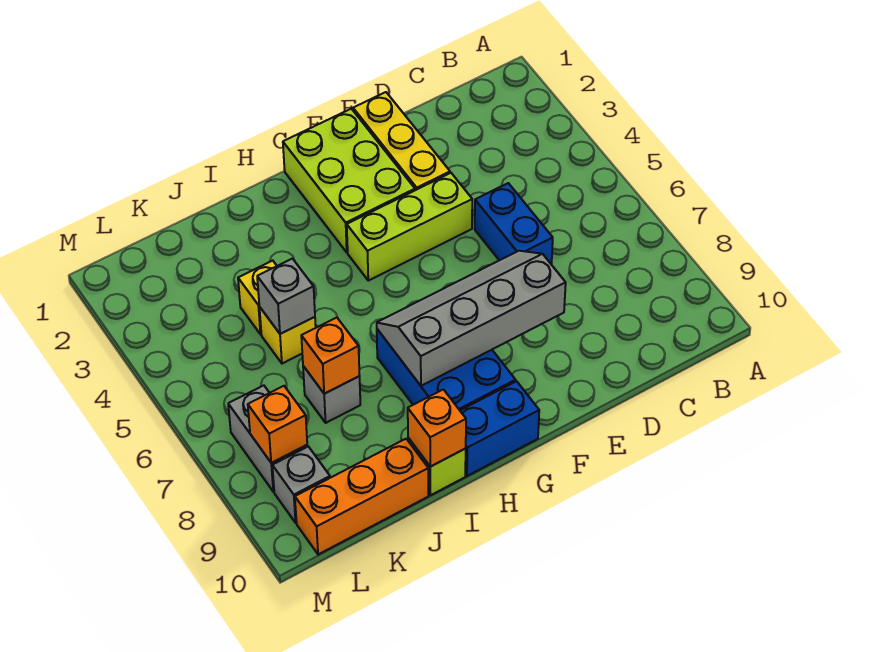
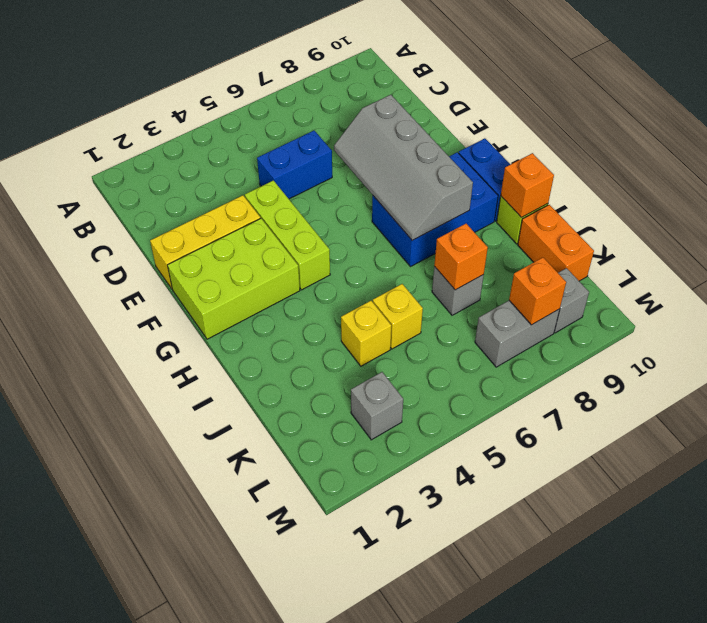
grey 1x1 brick [257,259,315,334] -> grey 1x1 brick moved to [351,372,403,440]
orange 1x3 brick [295,439,428,555] -> orange 1x2 brick [518,205,594,281]

